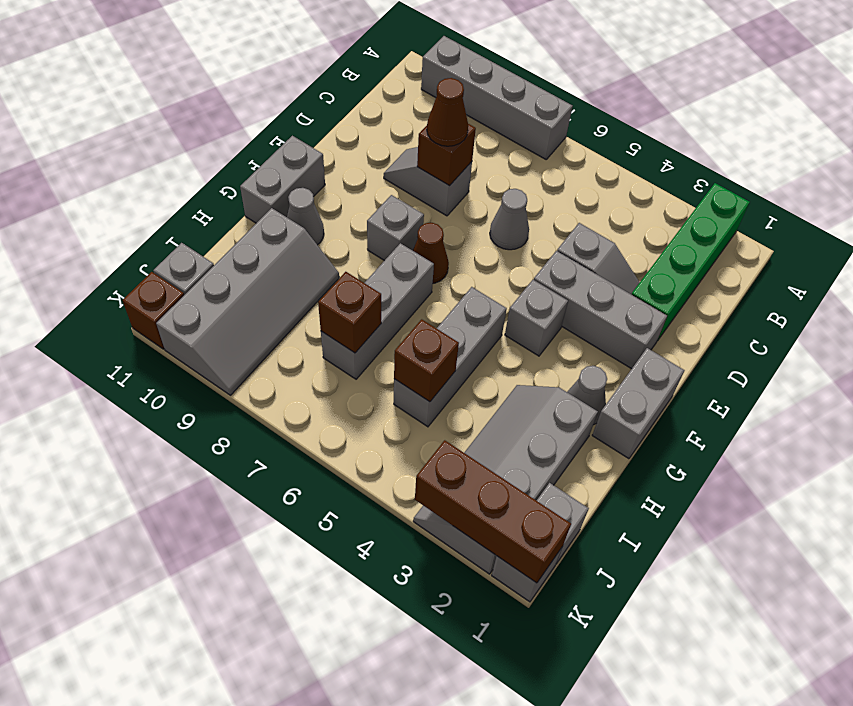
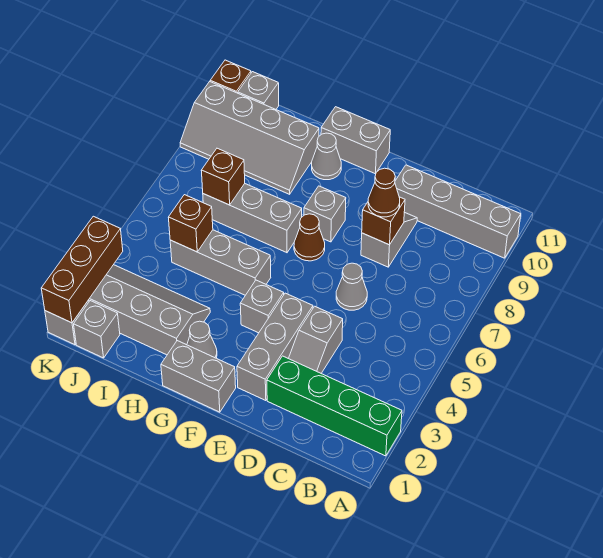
grey 1x4 brick [421,36,573,159] -> grey 1x4 brick turned to [395,165,521,258]

